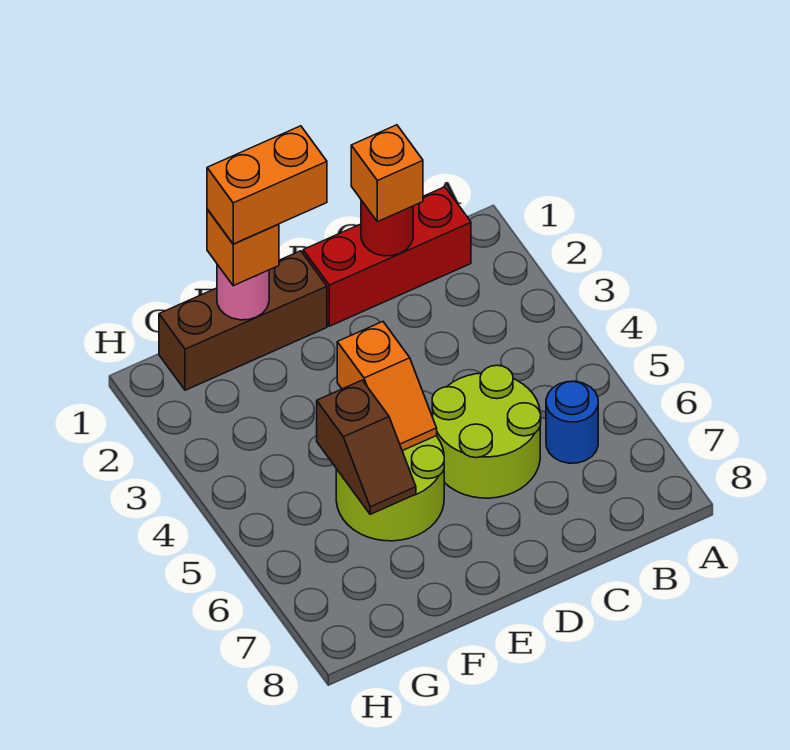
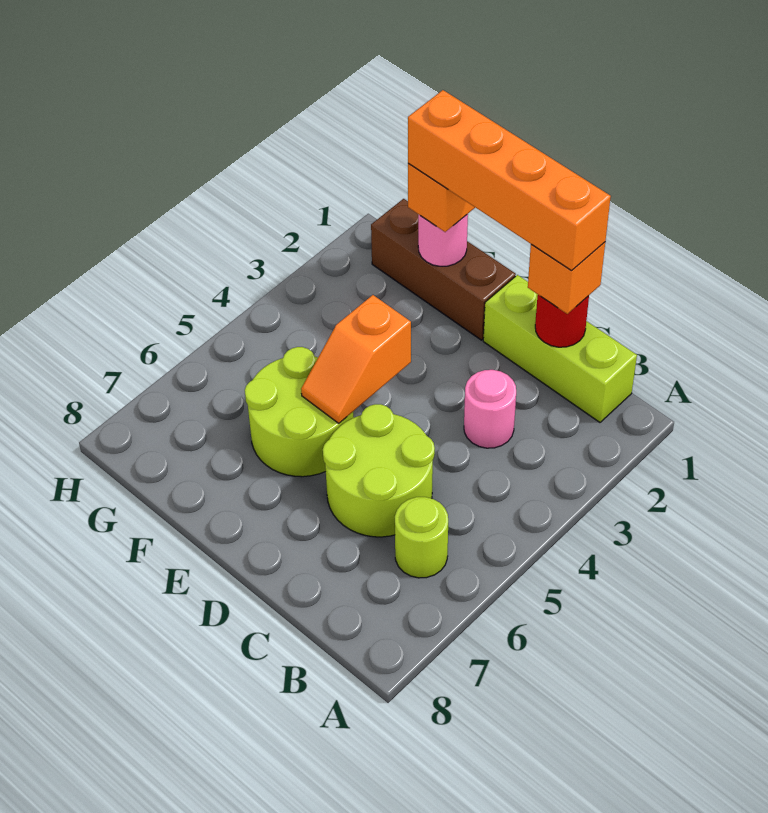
red 1x3 brick [303,187,471,326] -> lime 1x3 brick [483,275,637,422]
blue 1x1 round brick [546,381,598,463] -> lime 1x1 round brick [395,497,448,578]
none -> pink 1x1 round brick [464,370,516,448]
orange 1x2 brick [207,126,327,244] -> orange 1x4 brick [408,90,611,271]
brown 1x2 slope [317,380,416,514] -> none

